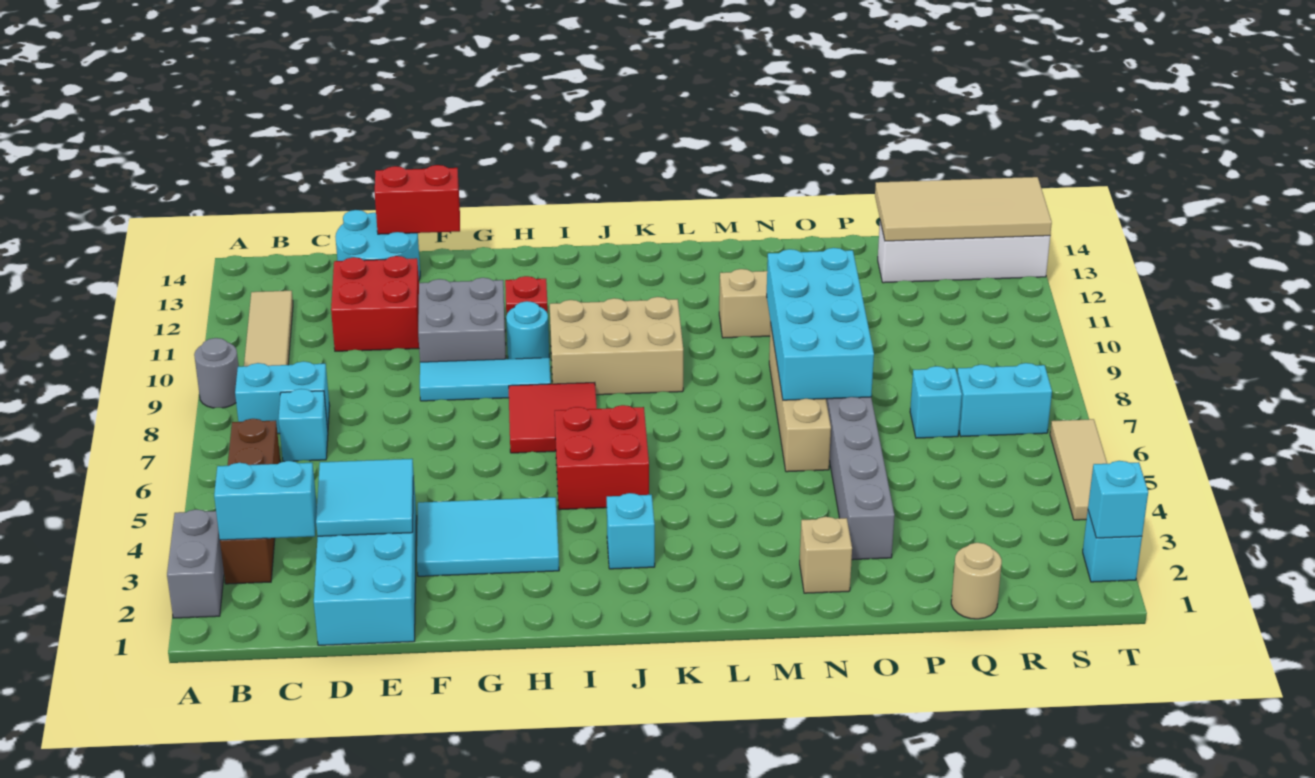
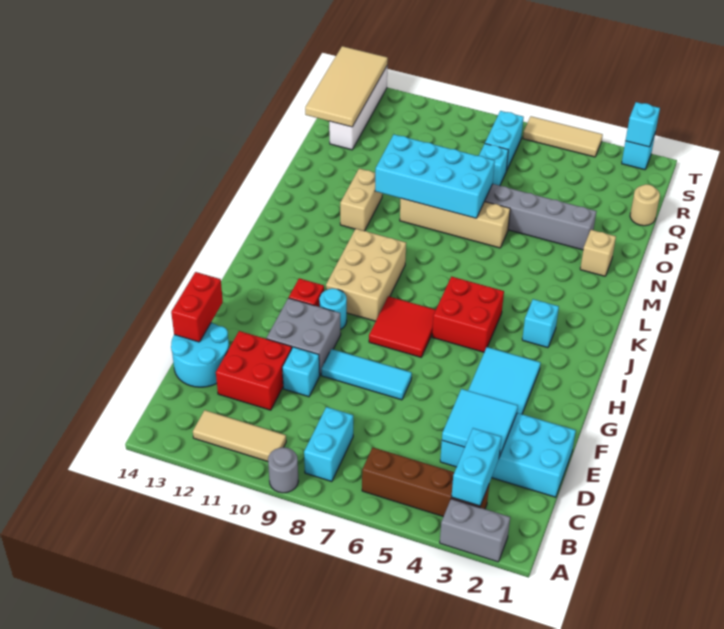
cyan 1x1 brick [278,389,328,462] -> cyan 1x1 brick moved to [282,347,320,397]
cyan 1x3 tile [420,358,551,401] -> cyan 1x3 tile turned to [321,349,412,400]

